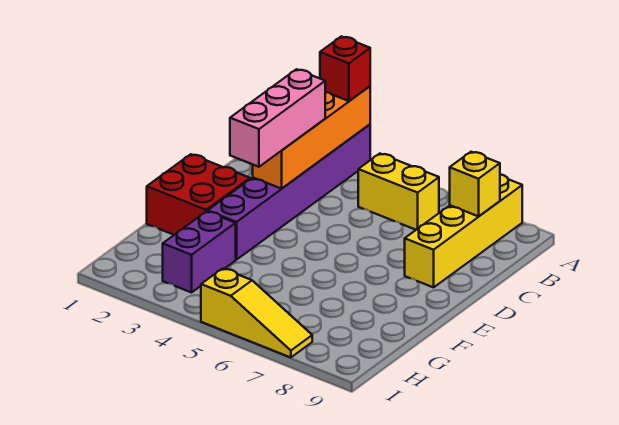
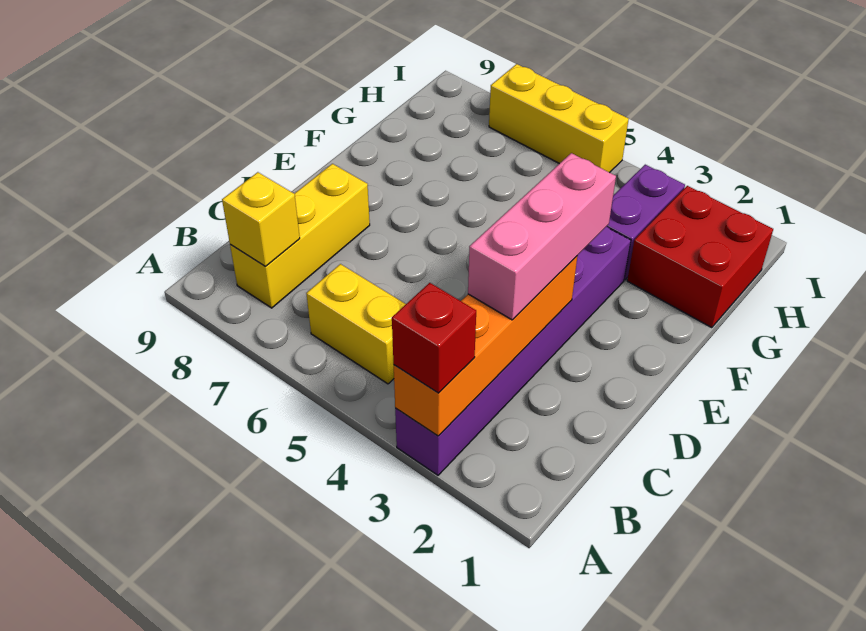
yellow 1x4 brick [405,175,522,287] -> yellow 1x3 brick [230,164,370,308]
red 2x2 brick [147,154,250,235] -> red 2x2 brick moved to [627,186,773,328]
yellow 1x3 slope [201,269,312,358] -> yellow 1x3 brick [489,64,629,173]

